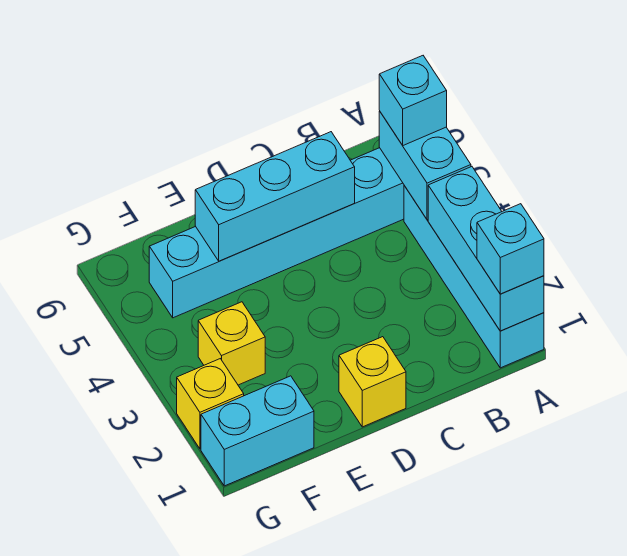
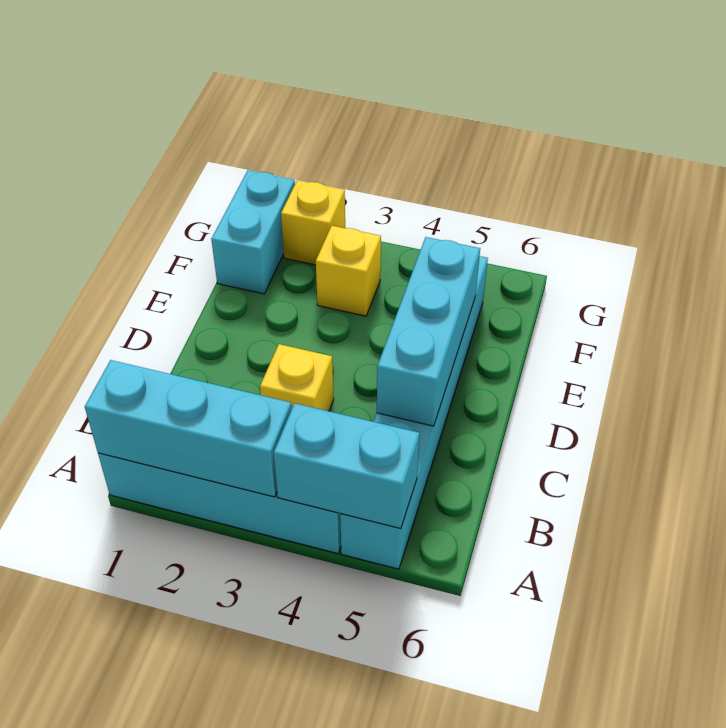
cyan 1x1 brick [477,204,544,294] -> none
cyan 1x1 brick [379,56,447,145] -> none
yellow 1x1 brick [339,337,406,427] -> yellow 1x1 brick moved to [260,344,334,411]

